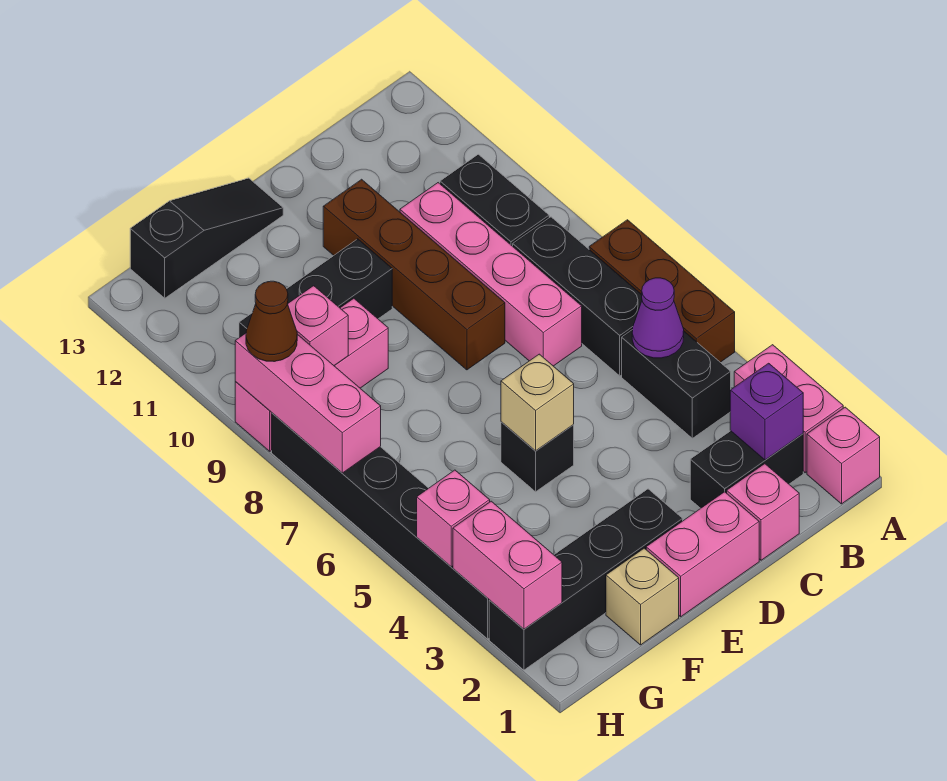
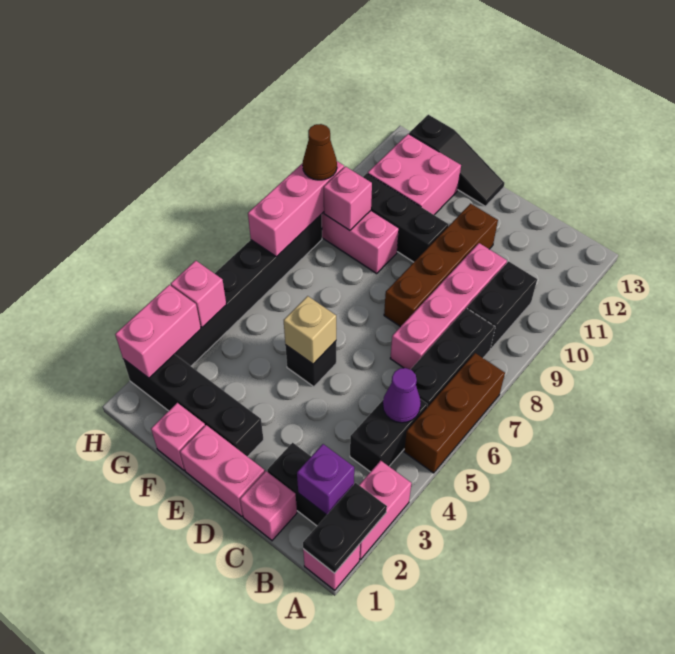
none -> black 1x2 plate [303,483,387,573]
tan 1x1 brick [606,548,679,645] -> pink 1x1 brick [151,403,205,470]
none -> pink 2x2 brick [368,134,461,215]

